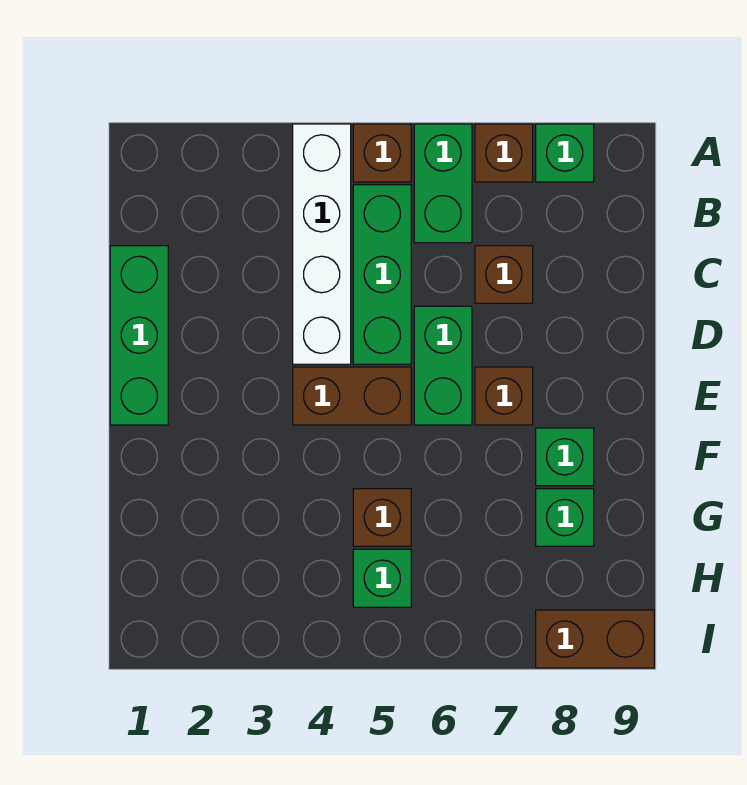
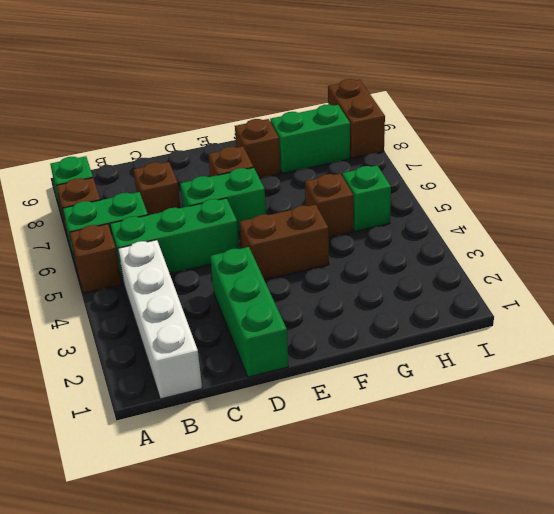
white 1x4 brick [293,124,351,364] -> white 1x4 brick turned to [118,240,202,399]
green 1x3 brick [110,246,168,425] -> green 1x3 brick turned to [210,247,288,377]
brown 1x2 brick [293,367,411,425] -> brown 1x2 brick turned to [240,205,329,280]
green 1x1 brick [536,428,594,486] -> brown 1x1 brick [235,119,281,178]
green 1x1 brick [536,489,594,546] -> green 1x2 brick [270,105,350,173]

